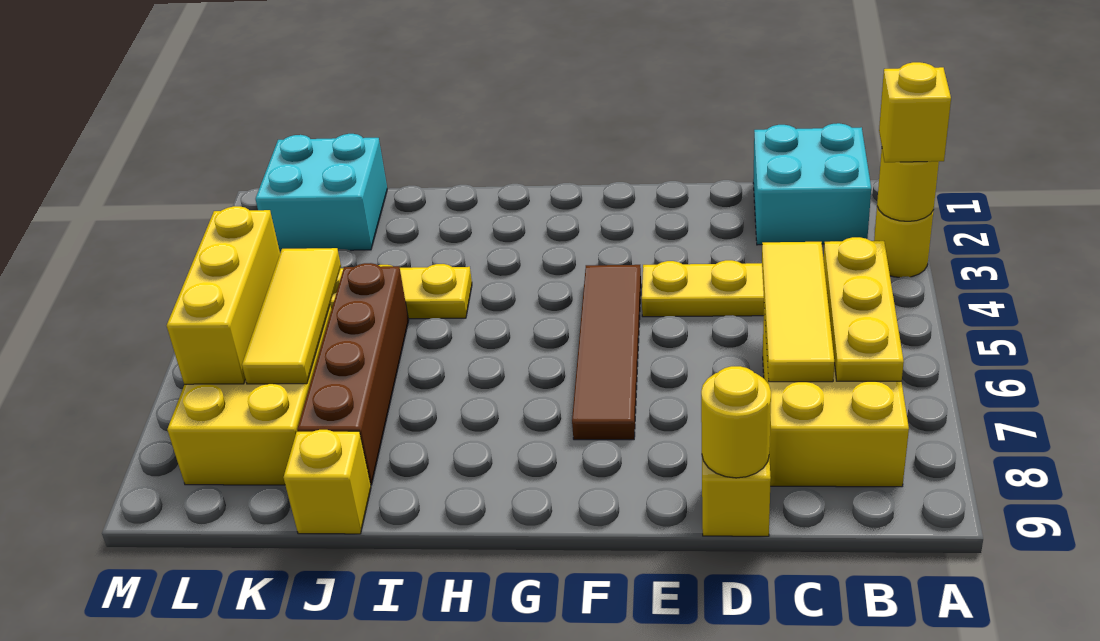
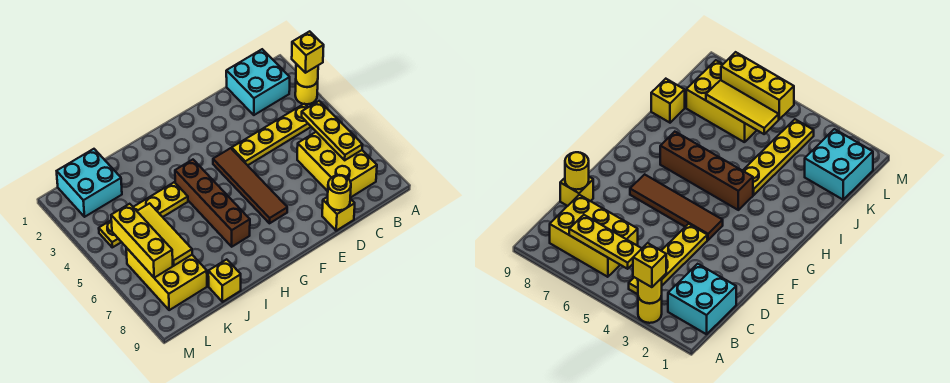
yellow 1x3 tile [762,242,834,382] -> none
brown 1x4 brick [297,263,409,485] -> brown 1x4 brick moved to [175,160,250,247]

